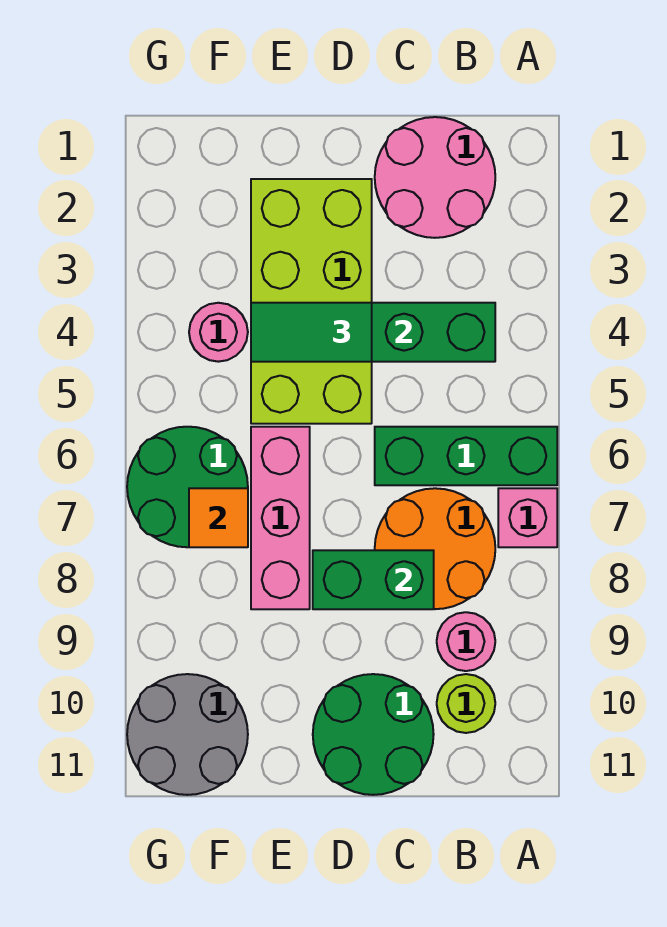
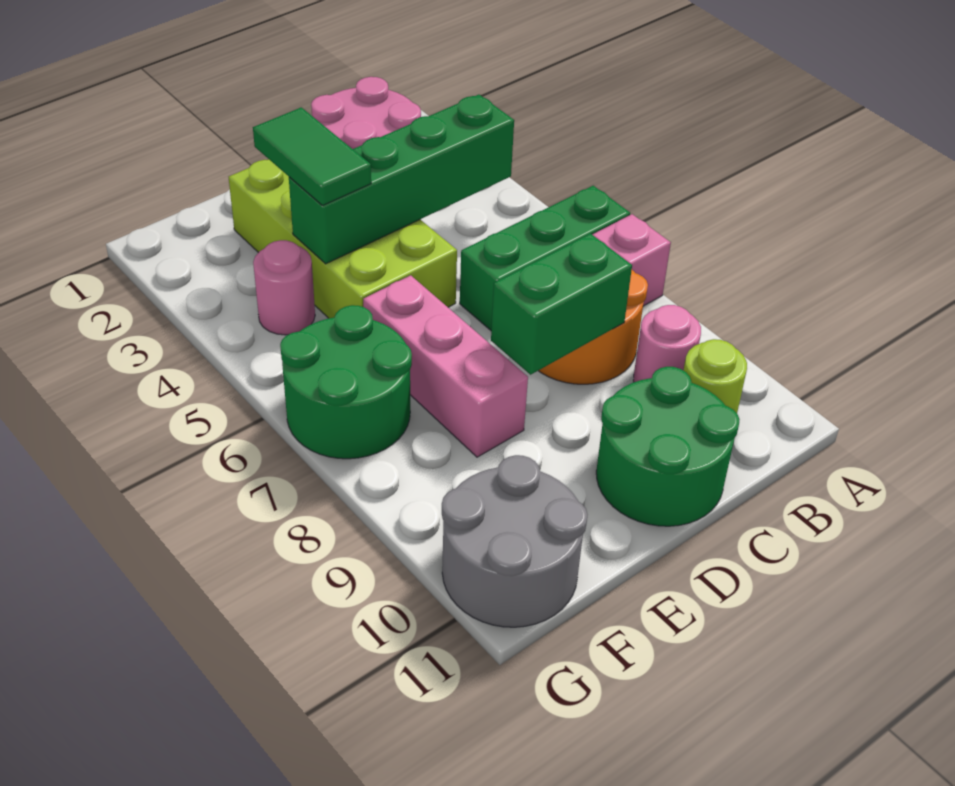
green 1x2 tile [251,303,372,362] -> green 1x2 tile turned to [253,107,371,206]
orange 1x1 tile [189,488,248,547] -> none

